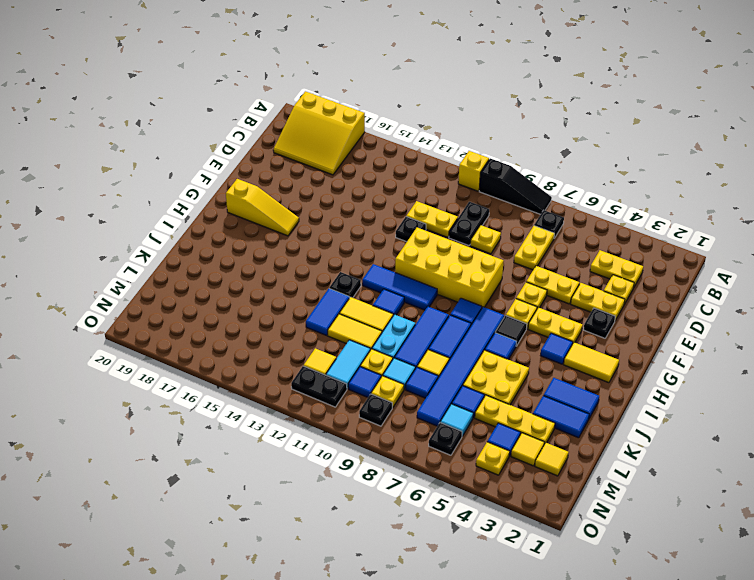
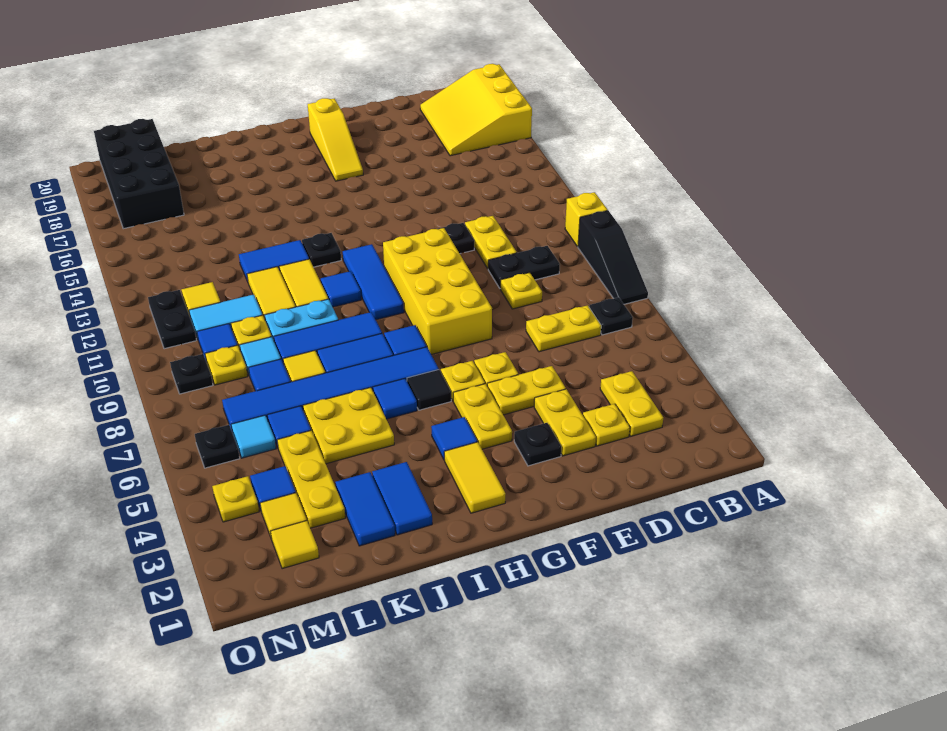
yellow 1x2 plate [526,266,579,304] -> yellow 1x2 plate turned to [487,366,566,415]
none -> black 2x4 brick [94,119,184,229]

